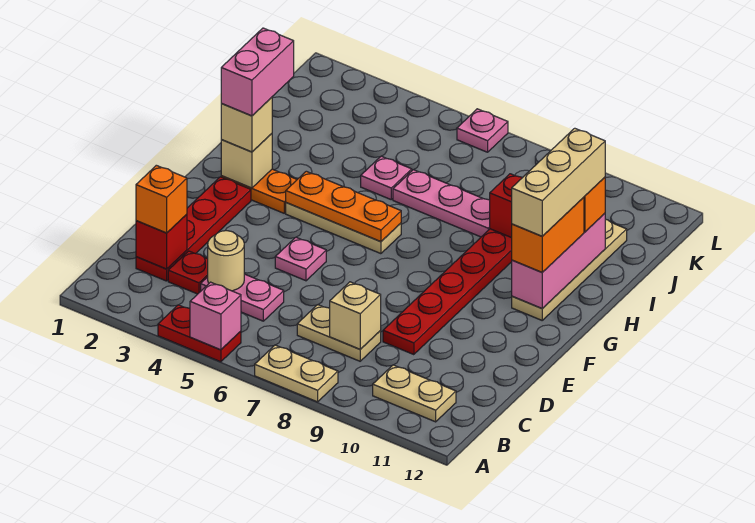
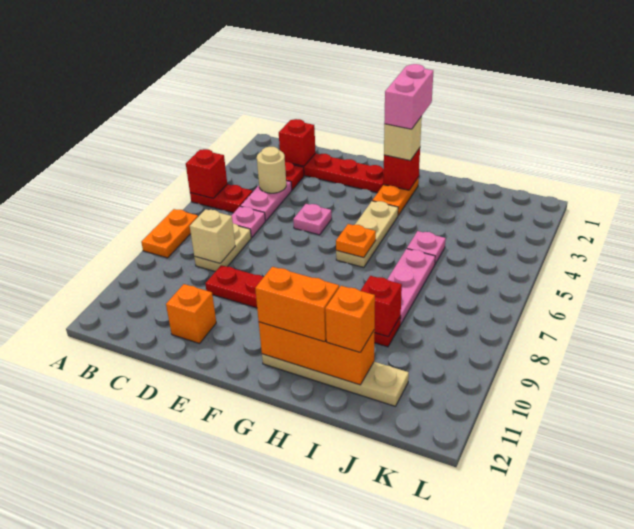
red 1x2 plate [158,305,241,362] -> red 1x2 plate turned to [190,184,253,213]
pink 1x1 brick [190,282,241,350] -> red 1x1 brick [186,149,227,198]
tan 1x2 plate [255,345,338,402] -> orange 1x2 plate [141,209,198,258]
tan 1x2 plate [373,365,456,422] -> none
orange 1x1 brick [136,165,187,233] -> orange 1x1 brick moved to [166,284,216,343]
tan 1x1 brick [221,134,272,188] -> red 1x1 brick [383,148,420,190]
pink 1x2 brick [221,28,294,116] -> pink 1x2 brick turned to [384,64,433,129]
orange 1x3 plate [286,171,401,242] -> orange 1x1 plate [336,224,376,258]
pink 1x3 brick [512,213,605,308] -> orange 1x3 brick [259,322,375,385]
tan 1x3 brick [512,128,605,236] -> none
pink 1x1 plate [457,109,508,152] -> pink 1x1 plate moved to [231,206,265,238]

